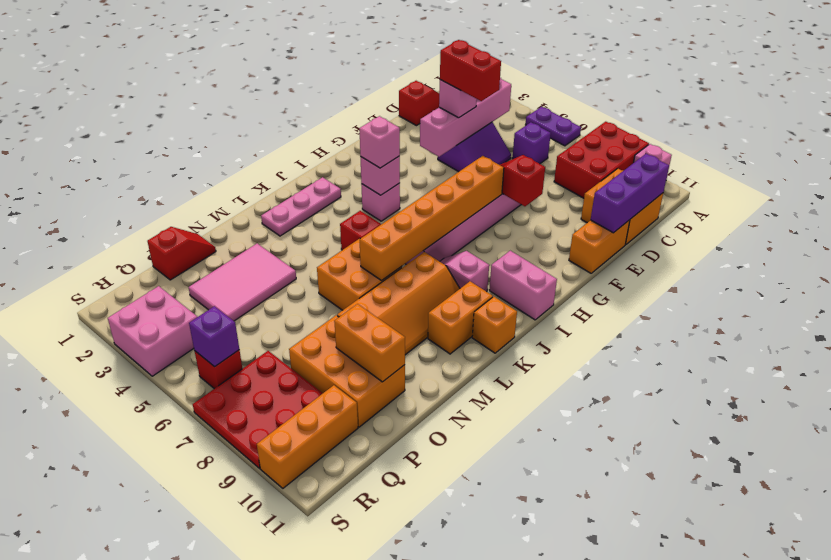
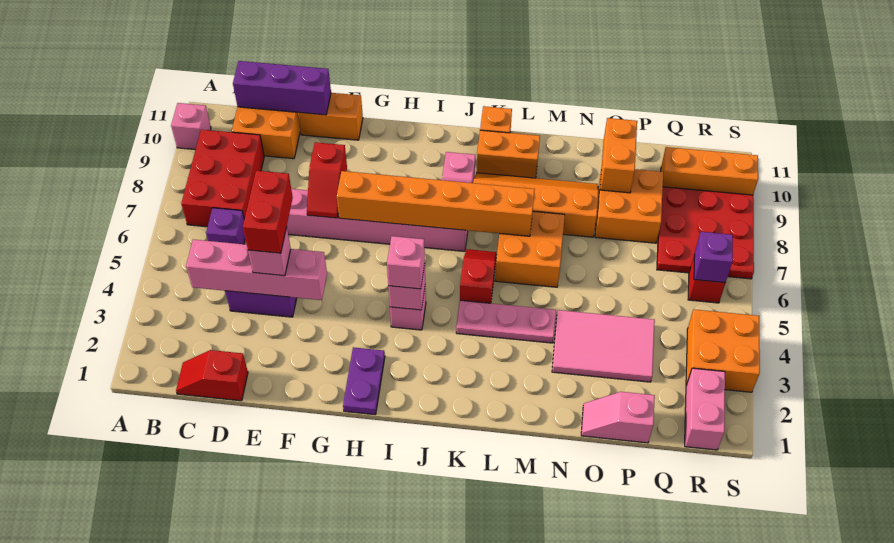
purple 1x2 plate [526,107,581,146] -> purple 1x2 plate moved to [343,347,385,415]
red 2x3 brick [554,122,649,198] -> red 2x3 brick turned to [181,130,264,227]
pink 1x2 brick [489,251,557,320] -> pink 1x2 brick moved to [685,368,725,450]
pink 1x3 plate [261,177,341,236] -> pink 1x3 plate moved to [456,300,556,343]
red 1x2 slope [147,227,216,280] -> pink 1x2 slope [581,392,655,443]
orange 2x3 brick [289,315,405,427] -> orange 2x2 brick [595,168,663,243]
pink 2x2 brick [108,286,197,376] -> orange 2x2 brick [686,309,760,392]

